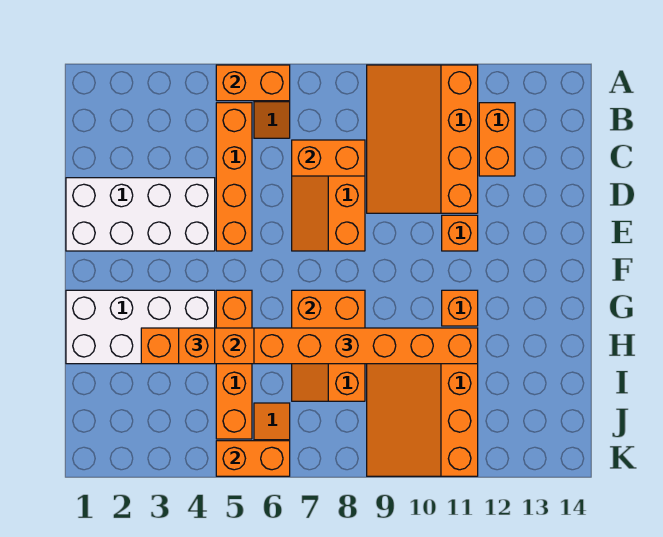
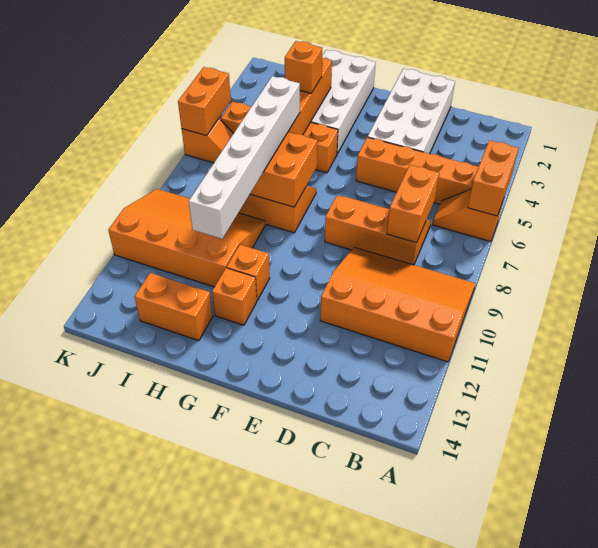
orange 1x2 brick [479,103,515,176] -> orange 1x2 brick moved to [135,273,213,341]
orange 1x1 brick [442,215,478,251] -> orange 1x1 brick moved to [212,268,257,325]
orange 1x6 brick [254,328,478,364] -> white 1x6 brick [189,76,300,239]

